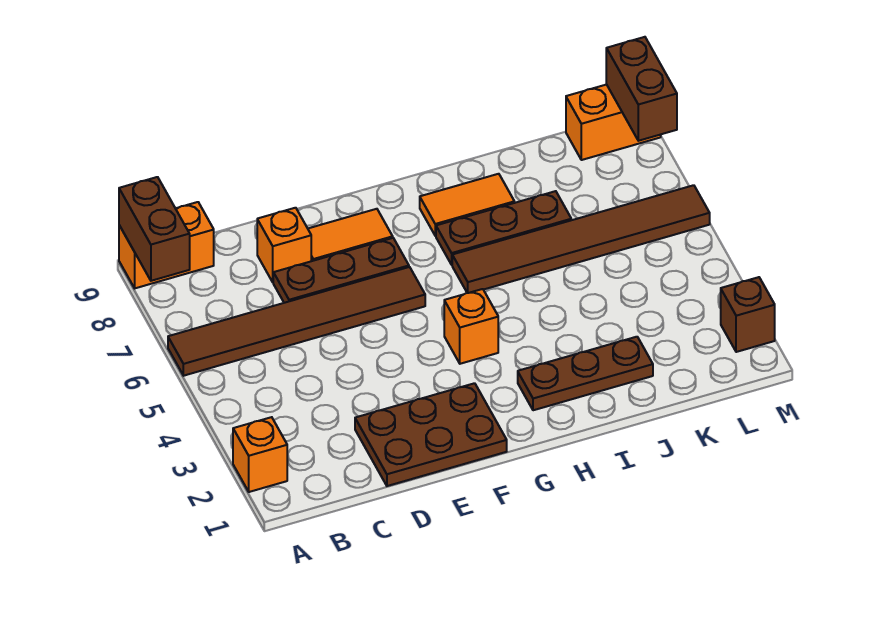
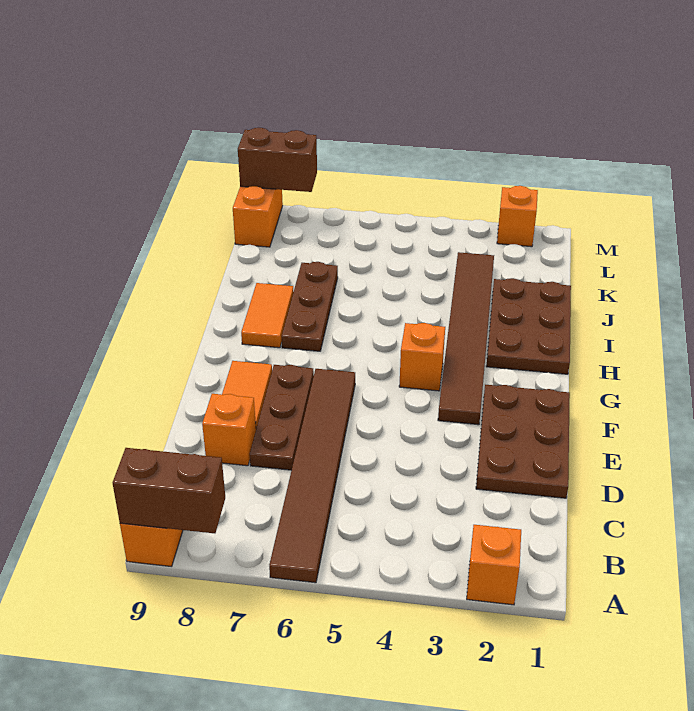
brown 1x3 plate [518,337,653,410] -> brown 2x3 plate [486,278,571,374]
brown 1x6 tile [452,185,710,293] -> brown 1x6 tile moved to [438,252,494,425]
brown 1x1 brick [721,277,775,352] -> orange 1x1 brick [497,186,538,247]

